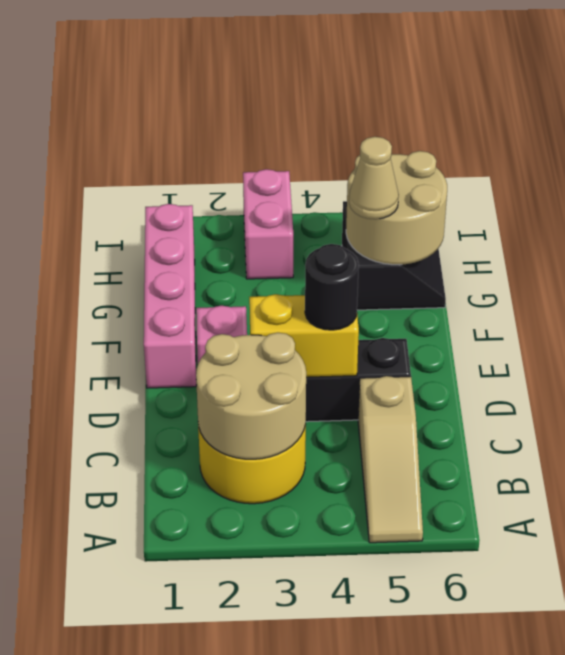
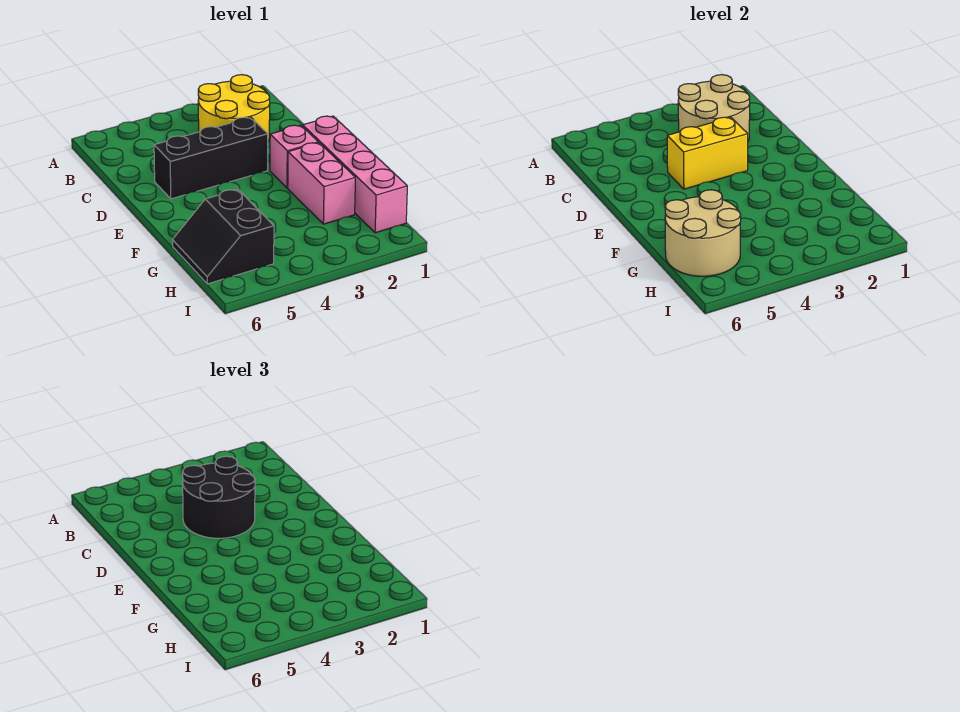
tan 1x3 slope [358,376,423,543] -> none
black 1x1 round brick [305,244,359,330] -> black 2x2 round brick [183,456,255,538]
tan 1x1 cone [349,137,399,219] -> none
pink 1x2 brick [243,169,293,279] -> pink 1x2 brick moved to [288,143,355,224]

